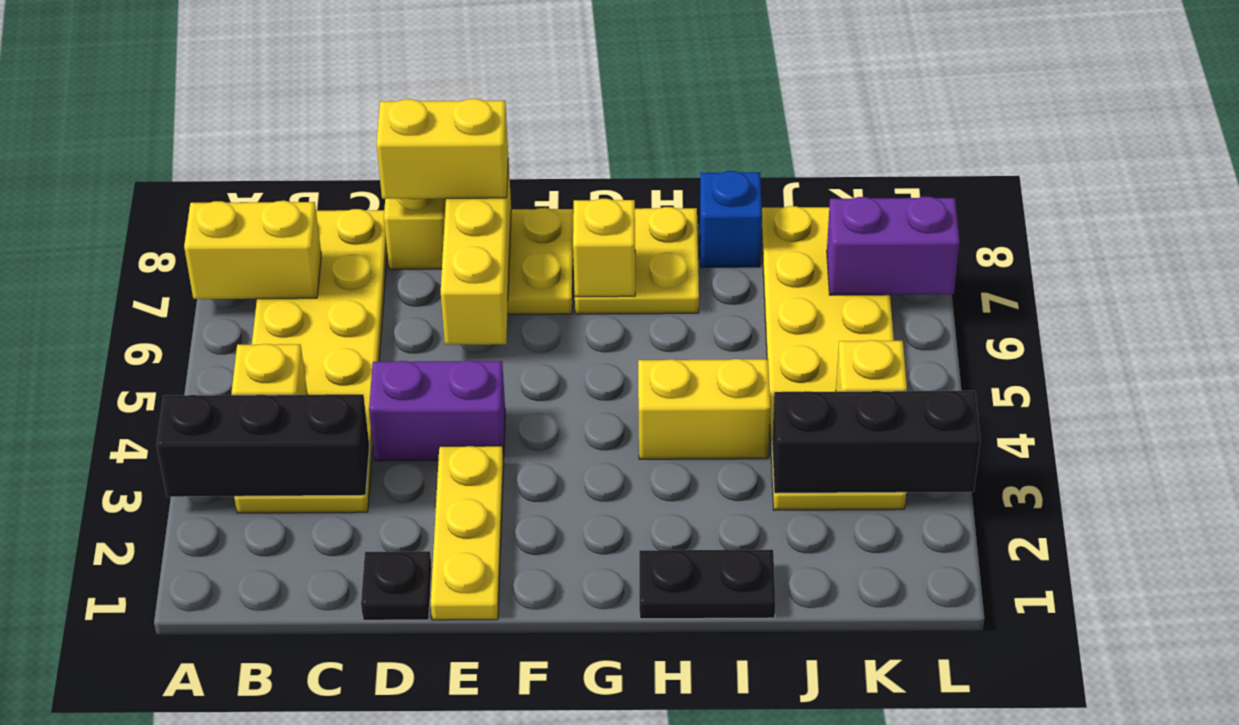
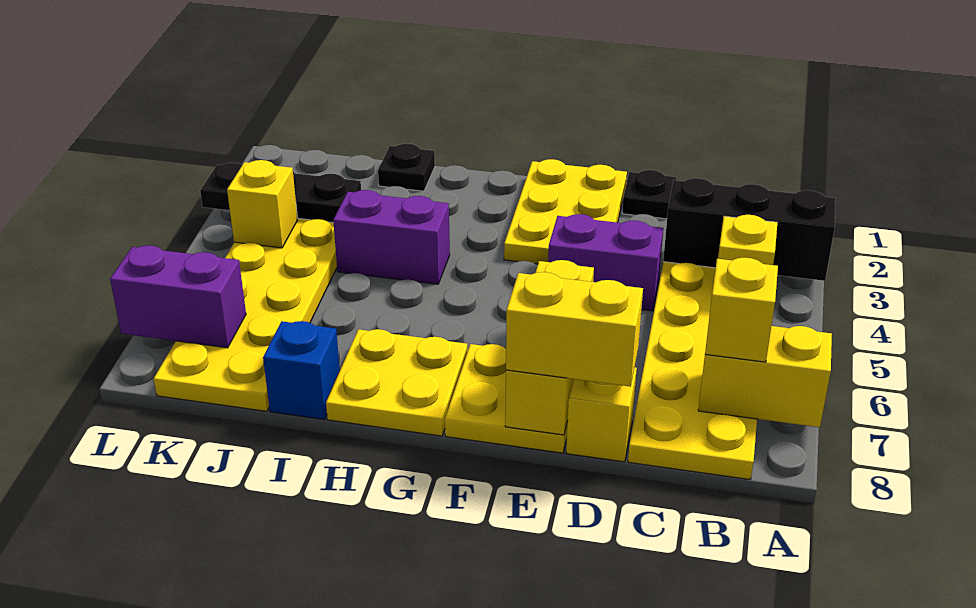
yellow 1x3 plate [431,446,504,620] -> yellow 2x3 plate [504,159,627,264]
yellow 1x1 brick [573,199,635,297] -> yellow 1x1 brick moved to [705,258,778,362]
black 1x2 plate [639,550,775,619] -> black 1x1 plate [378,144,435,191]
yellow 1x2 brick [638,359,770,459] -> purple 1x2 brick [333,190,450,284]
black 1x3 brick [772,391,980,493] -> black 1x3 plate [200,163,361,222]

